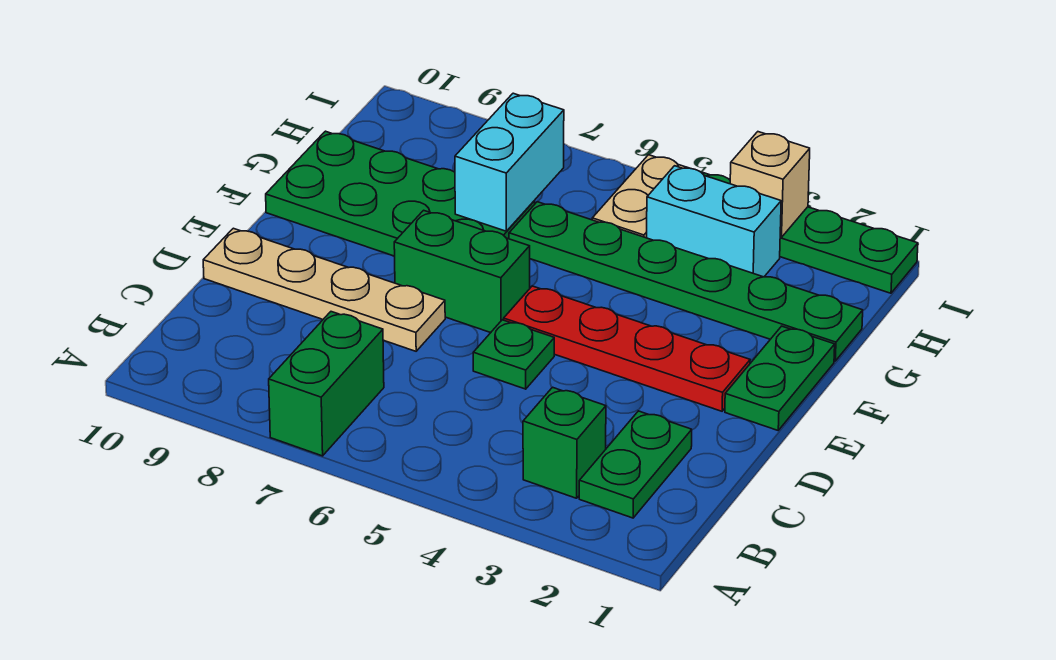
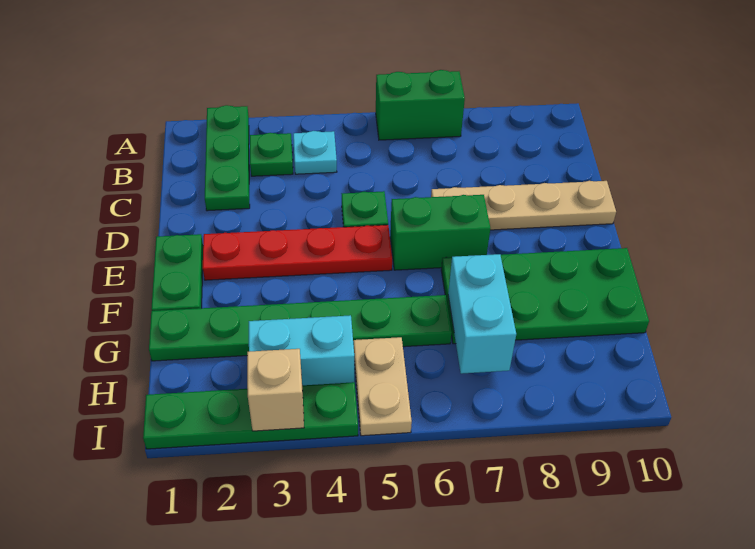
green 1x2 brick [269,312,384,456] -> green 1x2 brick turned to [376,70,465,140]
green 1x2 plate [579,411,692,518] -> green 1x3 plate [205,105,250,211]
green 1x1 brick [523,387,606,498] -> green 1x1 plate [250,133,293,176]
none -> cyan 1x1 plate [293,131,337,174]

